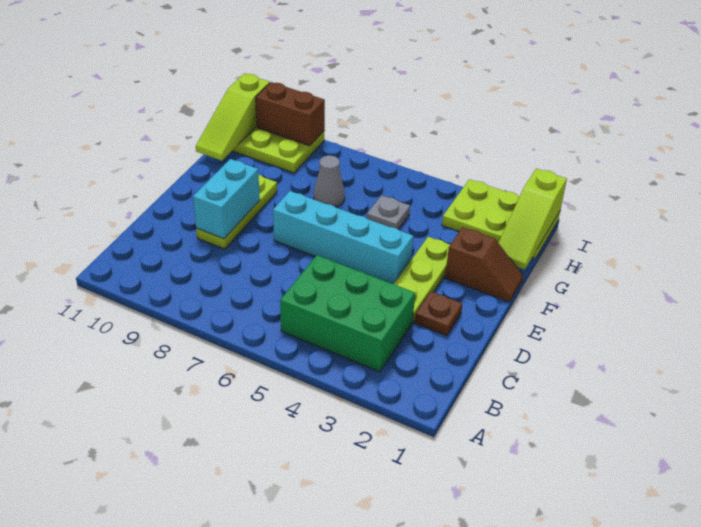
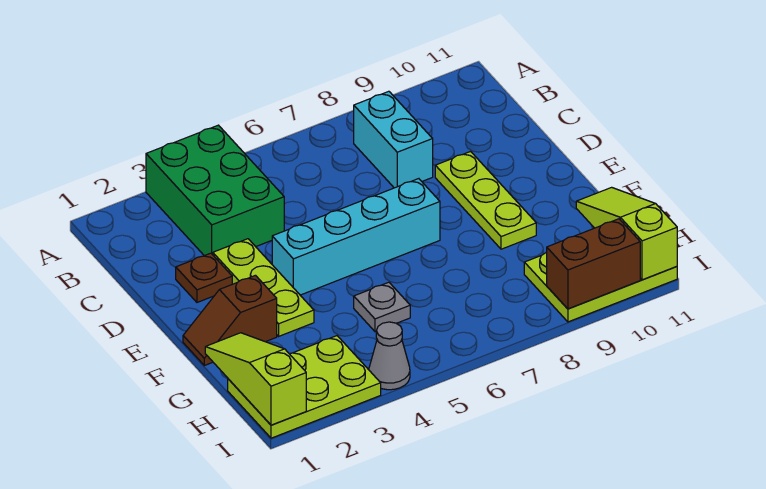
green 2x3 brick [280,255,415,372] -> green 2x3 brick turned to [146,125,284,256]
cyan 1x2 brick [193,159,260,239] -> cyan 1x2 brick moved to [354,91,433,188]
grey 1x1 cone [314,155,345,207] -> grey 1x1 cone moved to [369,322,410,390]

